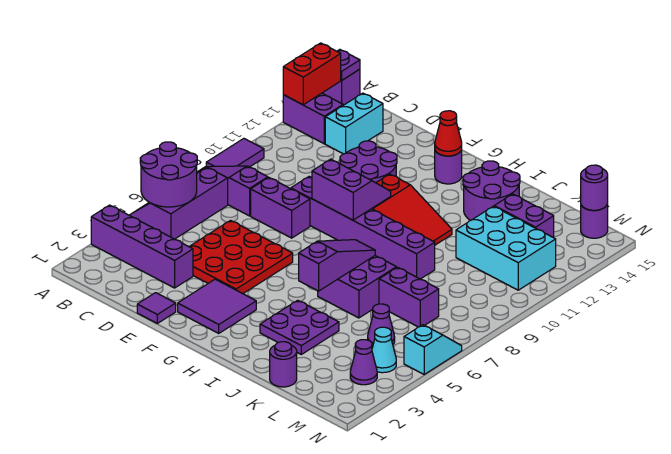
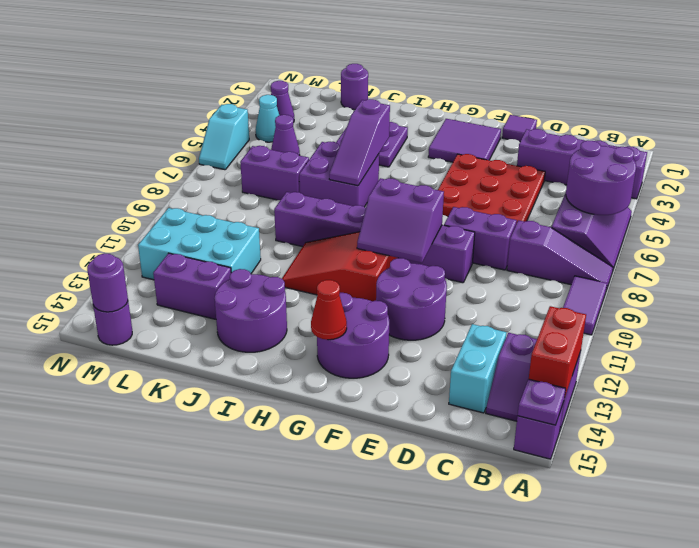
purple 1x1 round brick [435,150,462,184] -> purple 2x2 round brick [317,293,389,378]

